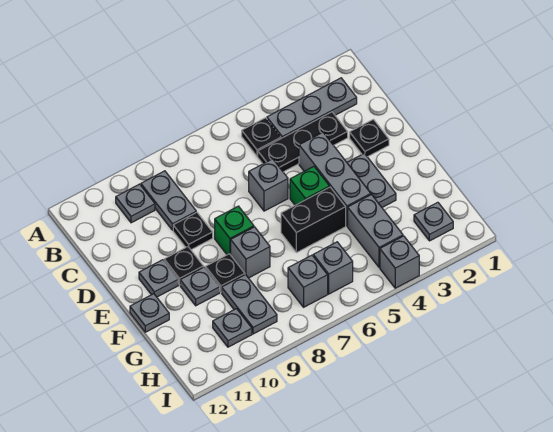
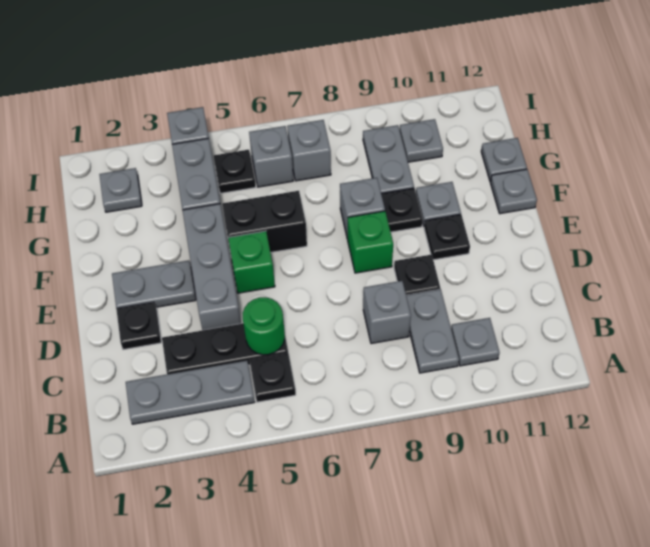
none -> green 1x1 round brick [243,297,285,355]
grey 1x1 brick [249,159,288,211] -> grey 1x1 brick moved to [363,281,411,344]
grey 1x2 plate [347,153,396,207] -> grey 1x2 plate turned to [112,260,196,308]
grey 1x1 plate [139,260,178,297] -> grey 1x1 plate moved to [481,138,527,182]
none -> black 1x1 plate [214,150,256,193]

